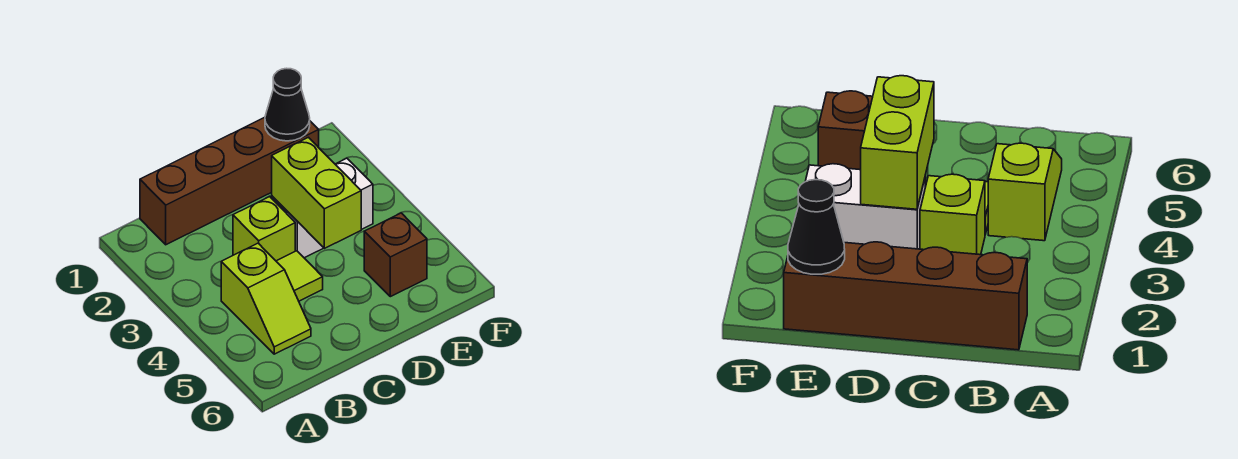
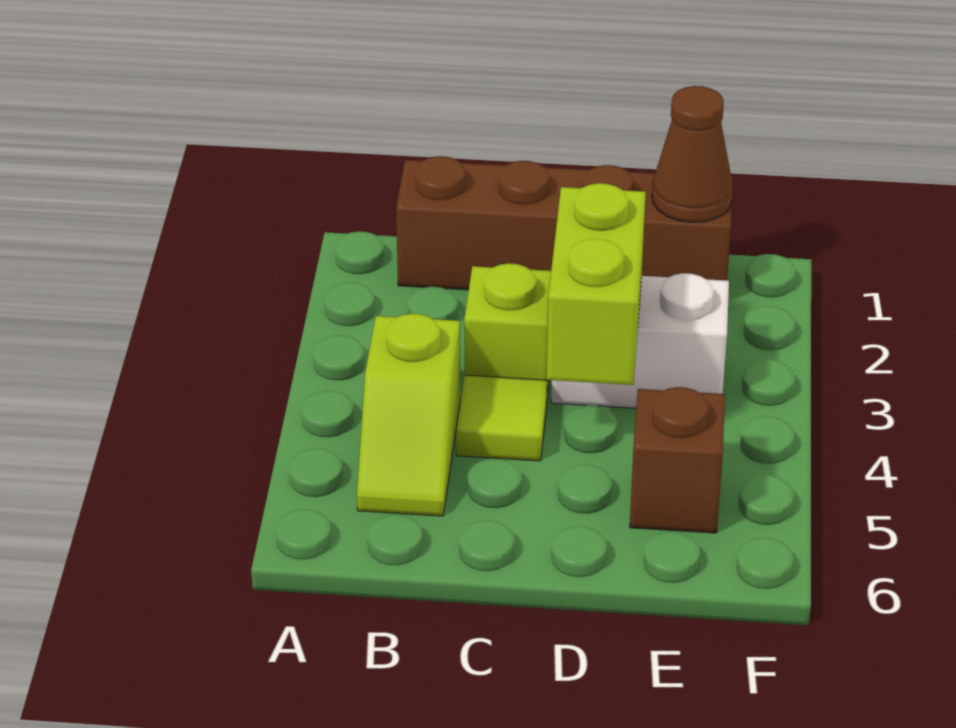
black 1x1 cone [265,68,310,141] -> brown 1x1 cone [652,86,733,222]

